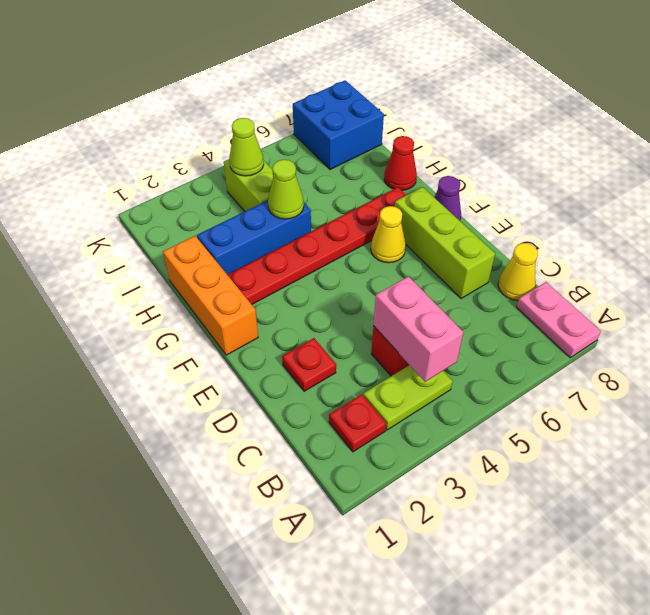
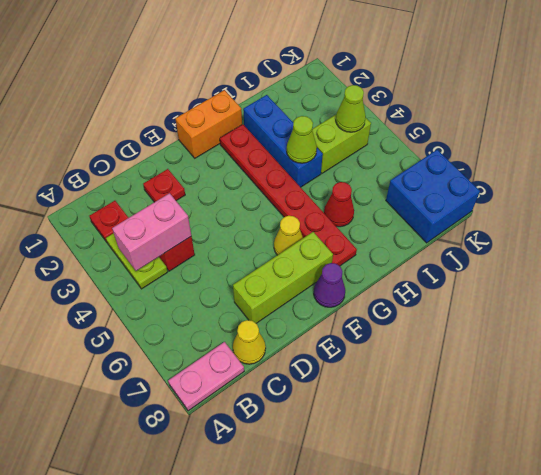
orange 1x3 brick [163,236,258,355] -> orange 1x2 brick [175,90,242,158]
red 1x1 cone [384,136,417,190] -> red 1x1 cone moved to [324,182,354,227]

